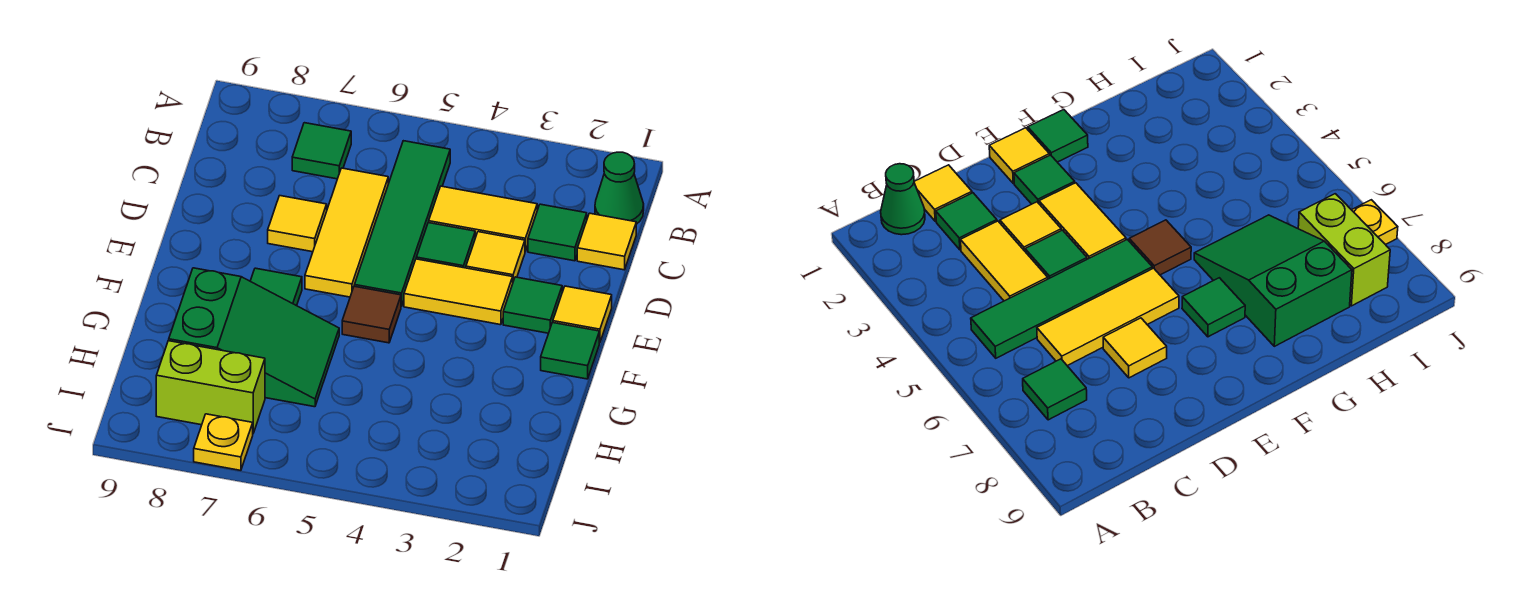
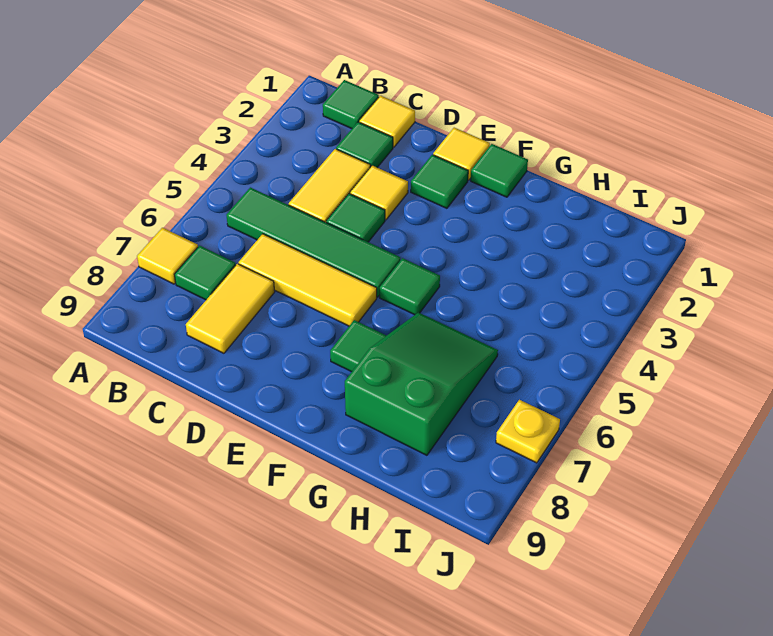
green 1x1 cone [595,152,644,224] -> green 1x1 tile [323,80,379,129]
yellow 1x1 tile [268,196,327,252] -> yellow 1x1 tile moved to [137,228,198,284]
yellow 1x2 tile [404,259,513,325] -> yellow 1x2 tile moved to [186,264,275,353]
brown 1x1 tile [342,286,401,343] -> green 1x1 tile [380,258,440,315]
lime 1x2 brick [156,341,265,433] -> none

